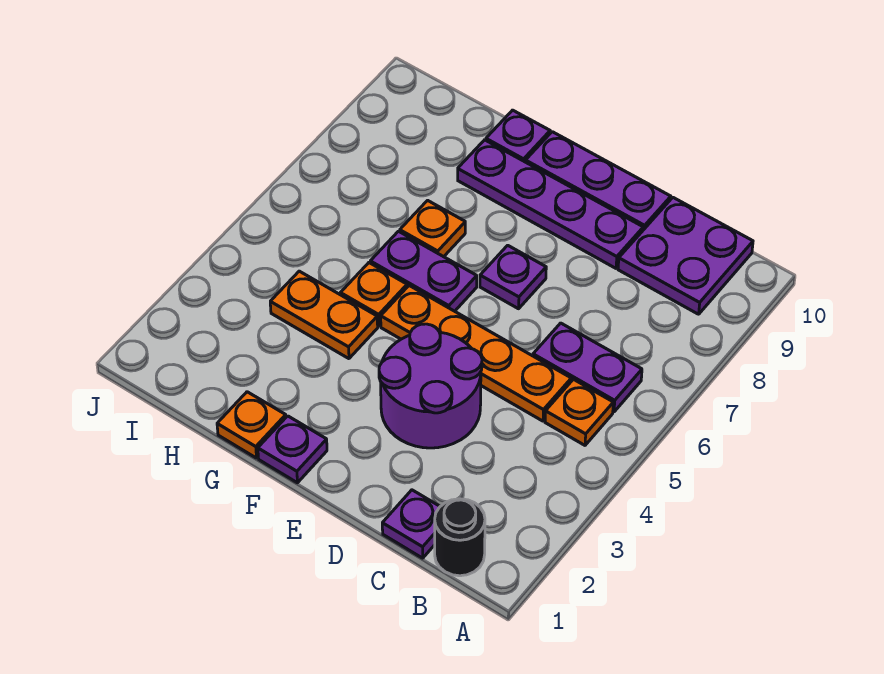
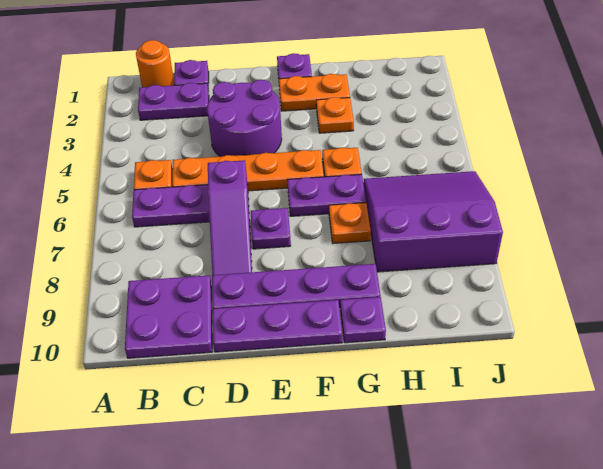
black 1x1 round brick [435,499,485,576] -> orange 1x1 round brick [136,40,174,87]
none -> purple 1x2 plate [138,83,209,120]
none -> purple 1x3 slope [208,160,252,275]
orange 1x1 plate [217,392,286,458] -> orange 1x1 plate moved to [316,97,354,133]
orange 1x2 plate [270,271,378,359] -> orange 1x2 plate moved to [279,74,350,111]
none -> purple 3x3 slope [363,171,503,272]

